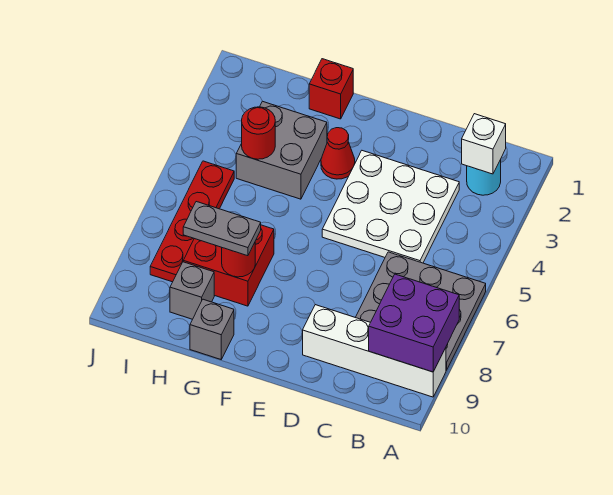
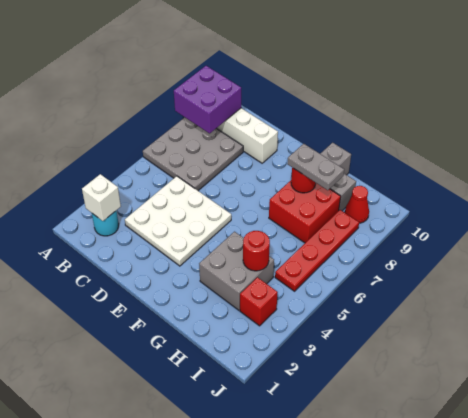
red 1x1 cone [321,128,355,179] -> red 1x1 cone moved to [345,186,369,223]
red 1x1 brick [309,59,353,119] -> red 1x1 brick moved to [240,277,278,326]

